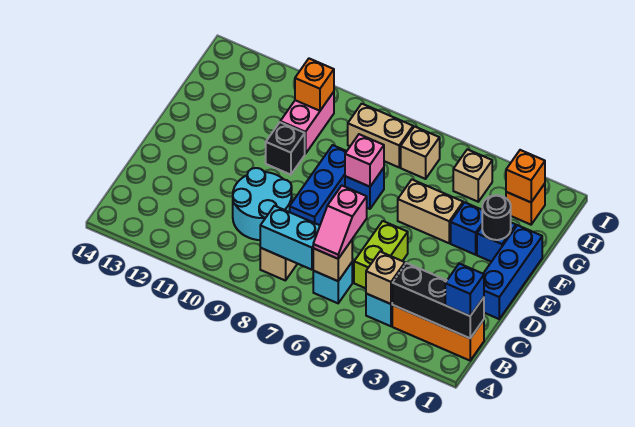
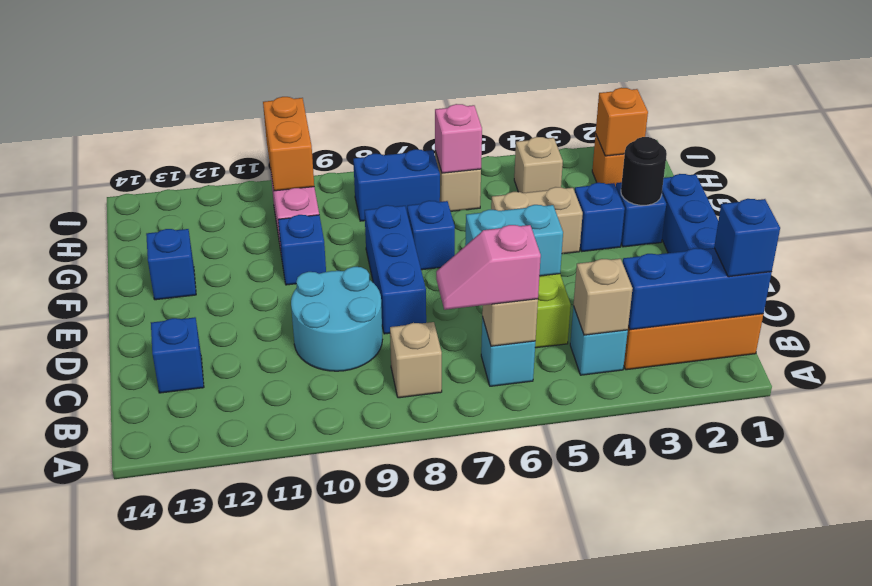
black 1x3 brick [392,263,484,338] -> blue 1x3 brick [622,248,772,330]
pink 1x2 slope [313,186,367,259] -> pink 1x2 slope turned to [436,225,541,310]
cyan 1x2 brick [260,206,320,270] -> cyan 1x2 brick moved to [465,205,563,276]
none -> blue 1x1 brick [151,317,204,393]
pink 1x1 brick [345,134,384,187] -> pink 1x1 brick moved to [435,104,482,173]
black 1x1 brick [266,122,305,175] -> blue 1x1 brick [278,215,326,285]
none -> blue 1x1 brick [146,229,196,300]
tan 1x2 brick [348,104,413,167] -> blue 1x2 brick [353,149,440,221]
orange 1x1 brick [295,59,334,111] -> orange 1x2 brick [263,97,314,191]

